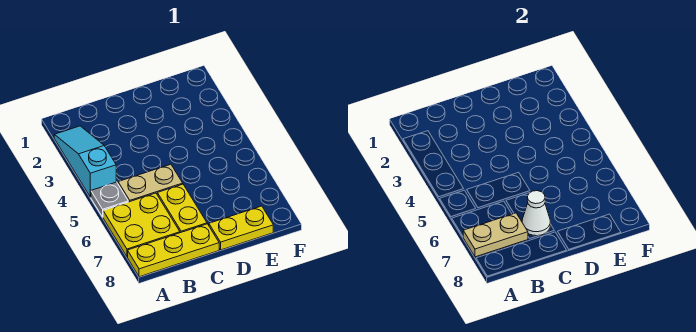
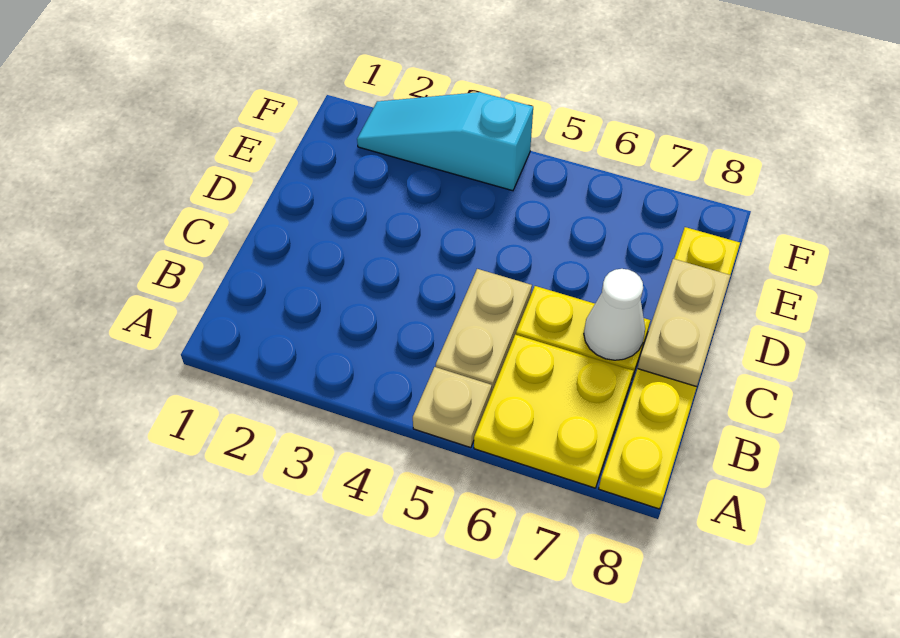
cyan 1x3 slope [54,126,116,197] -> cyan 1x3 slope moved to [357,92,533,191]
grey 1x1 plate [91,182,128,217] -> tan 1x1 plate [413,367,492,448]
tan 1x2 plate [463,213,528,257] -> tan 1x2 plate moved to [638,259,731,387]

